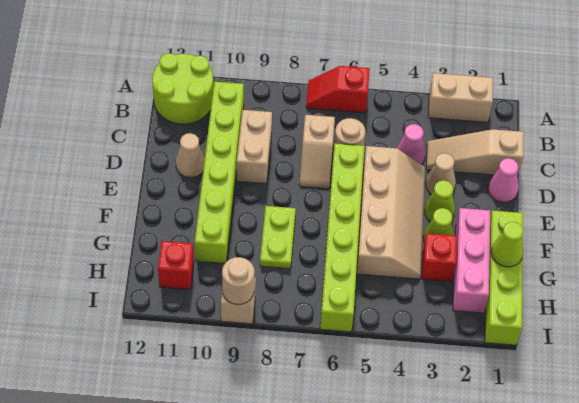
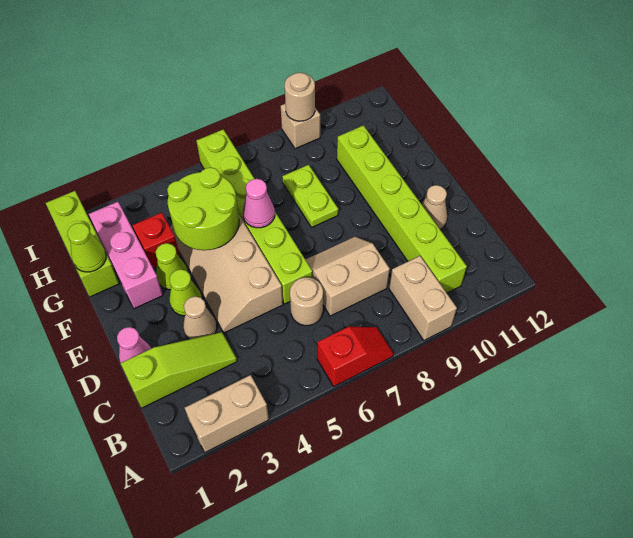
lime 2x2 round brick [152,53,213,124] -> lime 2x2 round brick moved to [167,168,239,250]
tan 1x3 slope [426,129,524,177] -> lime 1x3 slope [120,332,237,408]
pink 1x1 cone [397,124,426,164] -> pink 1x1 cone moved to [243,179,275,228]
tan 1x2 slope [299,115,335,189] -> tan 2x2 slope [305,237,390,316]
tan 1x2 brick [237,110,272,184] -> tan 1x2 brick moved to [389,256,457,340]
lime 1x4 brick [485,211,523,345] -> lime 1x3 brick [46,191,119,297]
red 1x1 brick [158,241,194,289] -> none

